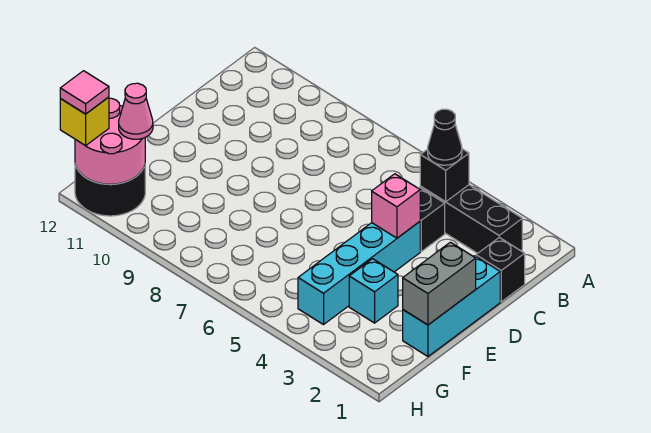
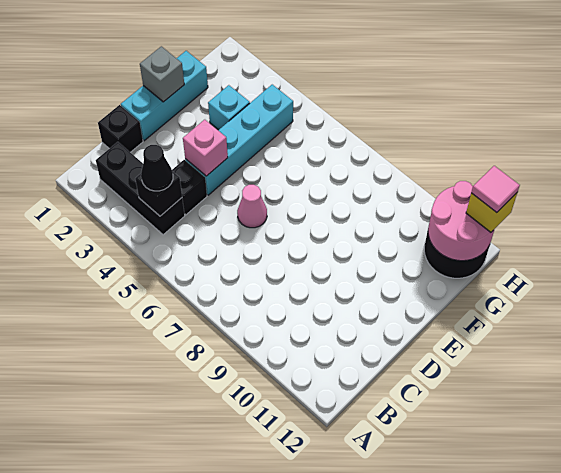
grey 1x2 brick [403,242,476,325] -> grey 1x1 brick [140,46,184,102]
pink 1x1 cone [119,83,153,139] -> pink 1x1 cone moved to [237,185,267,228]

